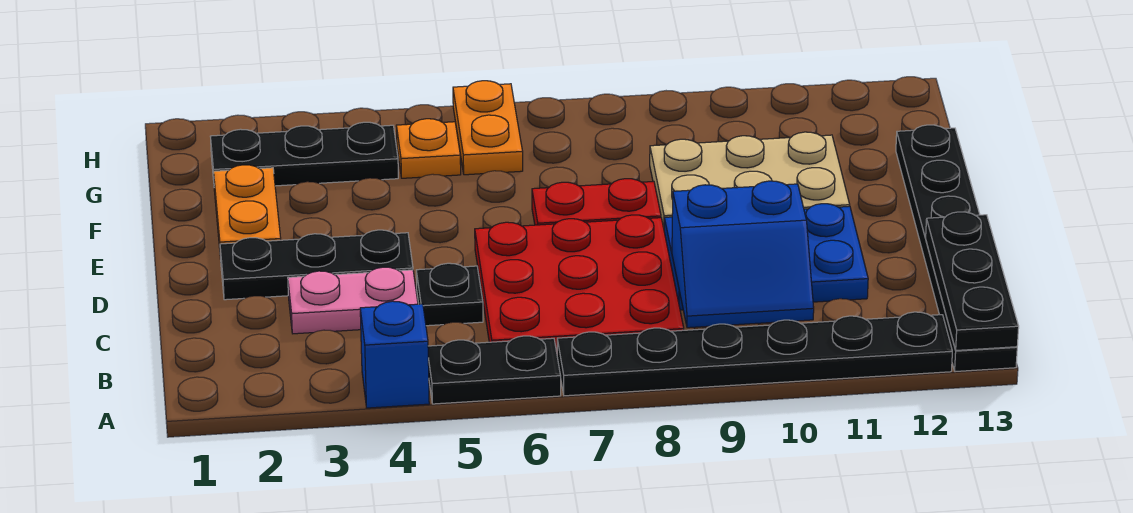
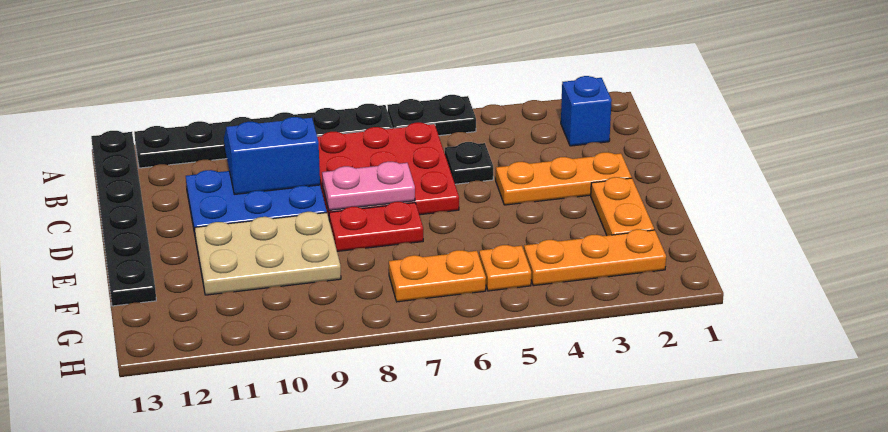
blue 1x1 brick [360,301,429,408] -> blue 1x1 brick moved to [561,76,612,146]
black 1x3 plate [926,212,1019,351] -> none
pink 1x2 plate [288,267,418,334] -> pink 1x2 plate moved to [322,162,415,210]
black 1x3 plate [220,230,413,300] -> orange 1x3 plate [496,152,632,205]
black 1x3 plate [210,122,398,186] -> orange 1x3 plate [524,229,666,286]
orange 1x2 plate [453,81,523,175] -> orange 1x2 plate turned to [389,250,486,302]

